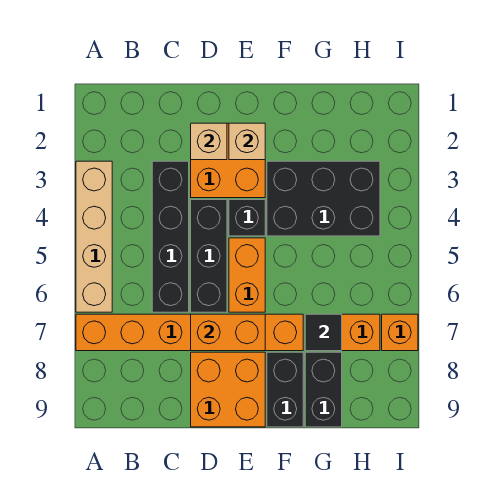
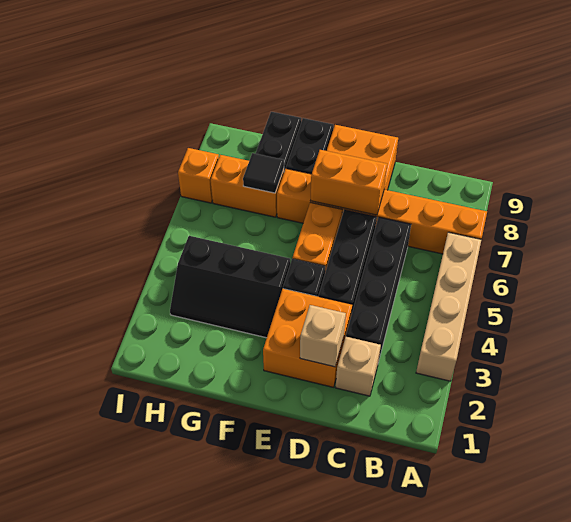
tan 1x1 brick [229,123,265,160] -> tan 1x1 brick moved to [335,337,381,396]
black 2x3 brick [267,161,380,236] -> black 2x3 slope [170,236,290,338]

